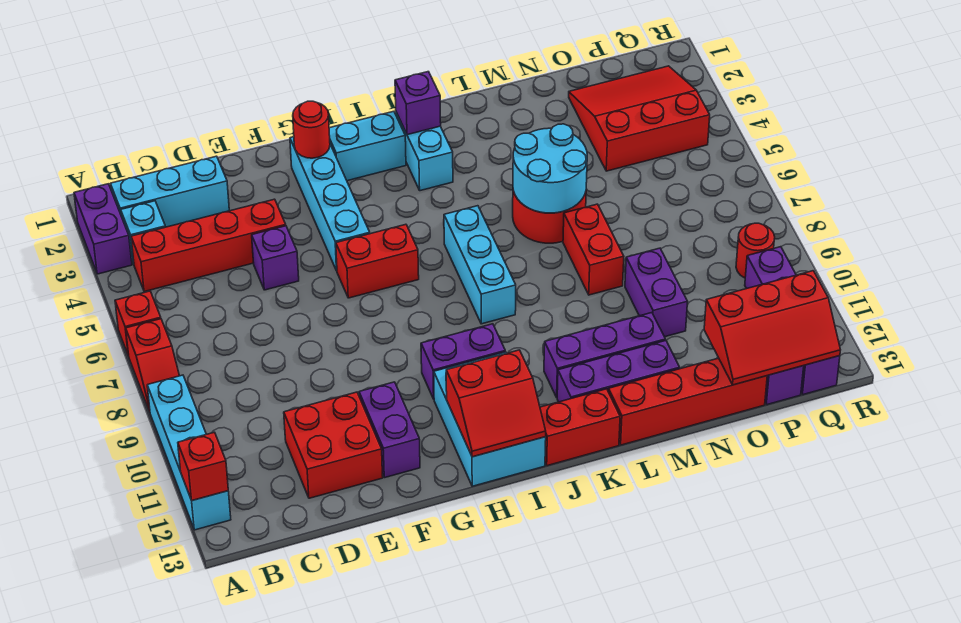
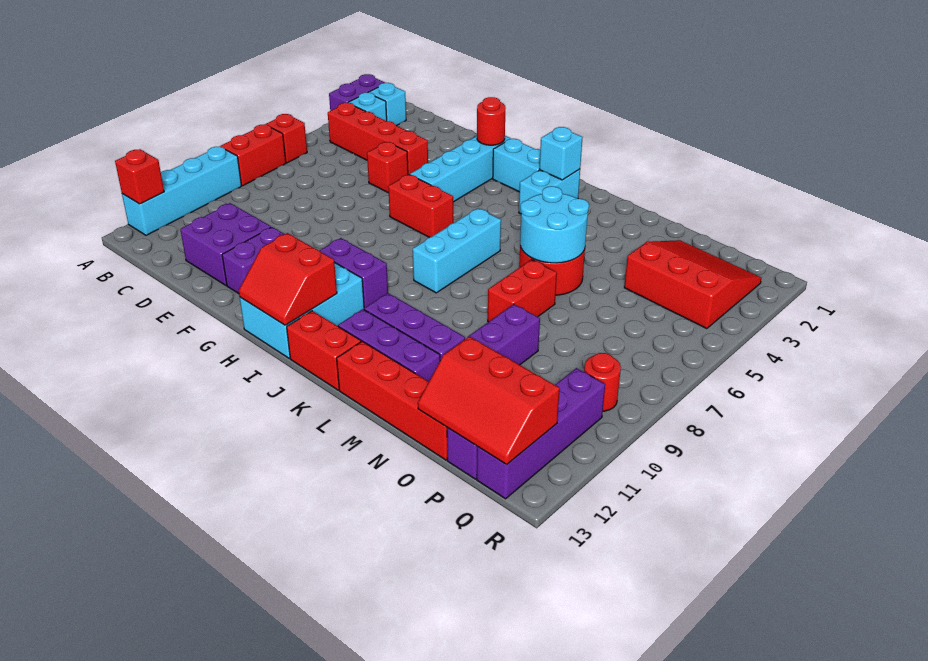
red 1x2 slope [126,319,179,412] -> red 1x2 brick [220,124,286,186]
cyan 1x3 brick [110,156,229,227] -> cyan 1x1 brick [368,83,406,126]
red 2x2 brick [284,392,383,498] -> purple 2x2 brick [180,203,271,285]
purple 1x1 brick [252,226,299,290] -> red 1x1 brick [367,142,408,193]
purple 1x1 brick [395,72,441,135] -> cyan 1x1 brick [539,127,583,180]

